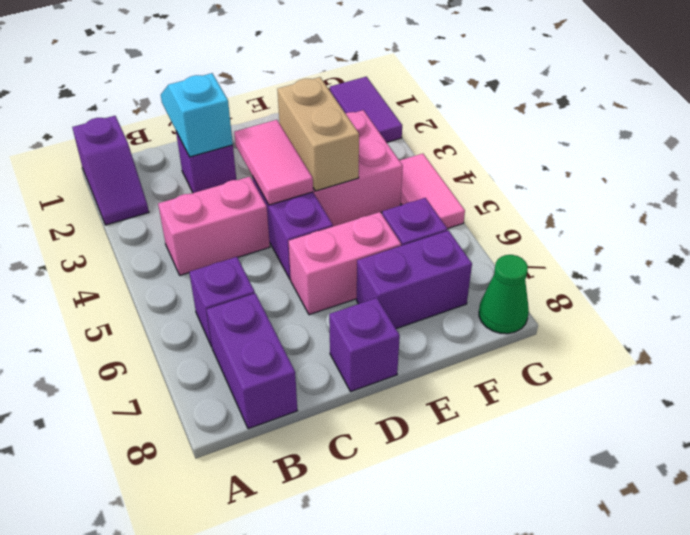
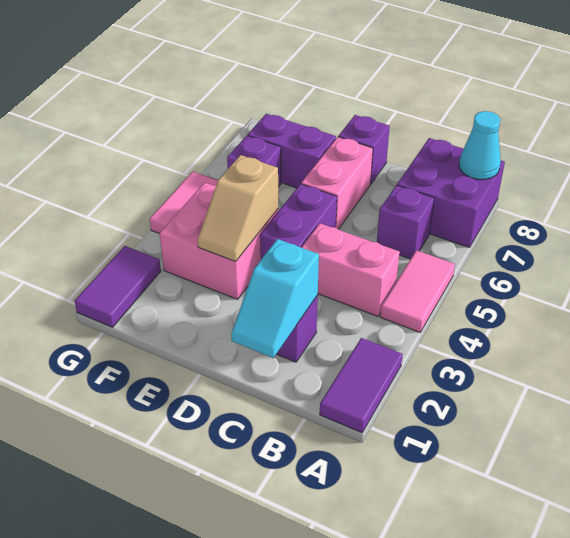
purple 1x2 slope [72,116,149,225] -> purple 1x2 tile [320,338,403,433]
none -> cyan 1x1 cone [459,111,501,179]
purple 1x2 brick [206,293,297,429] -> purple 2x2 brick [397,138,505,248]
pink 1x2 tile [234,120,313,205] -> pink 1x2 tile moved to [380,250,455,332]
pink 1x2 brick [289,212,401,315] -> pink 1x2 brick turned to [301,137,373,229]
tan 1x2 brick [277,77,359,191] -> tan 1x2 slope [197,155,278,262]
green 1x1 cone [479,255,529,334] -> none

